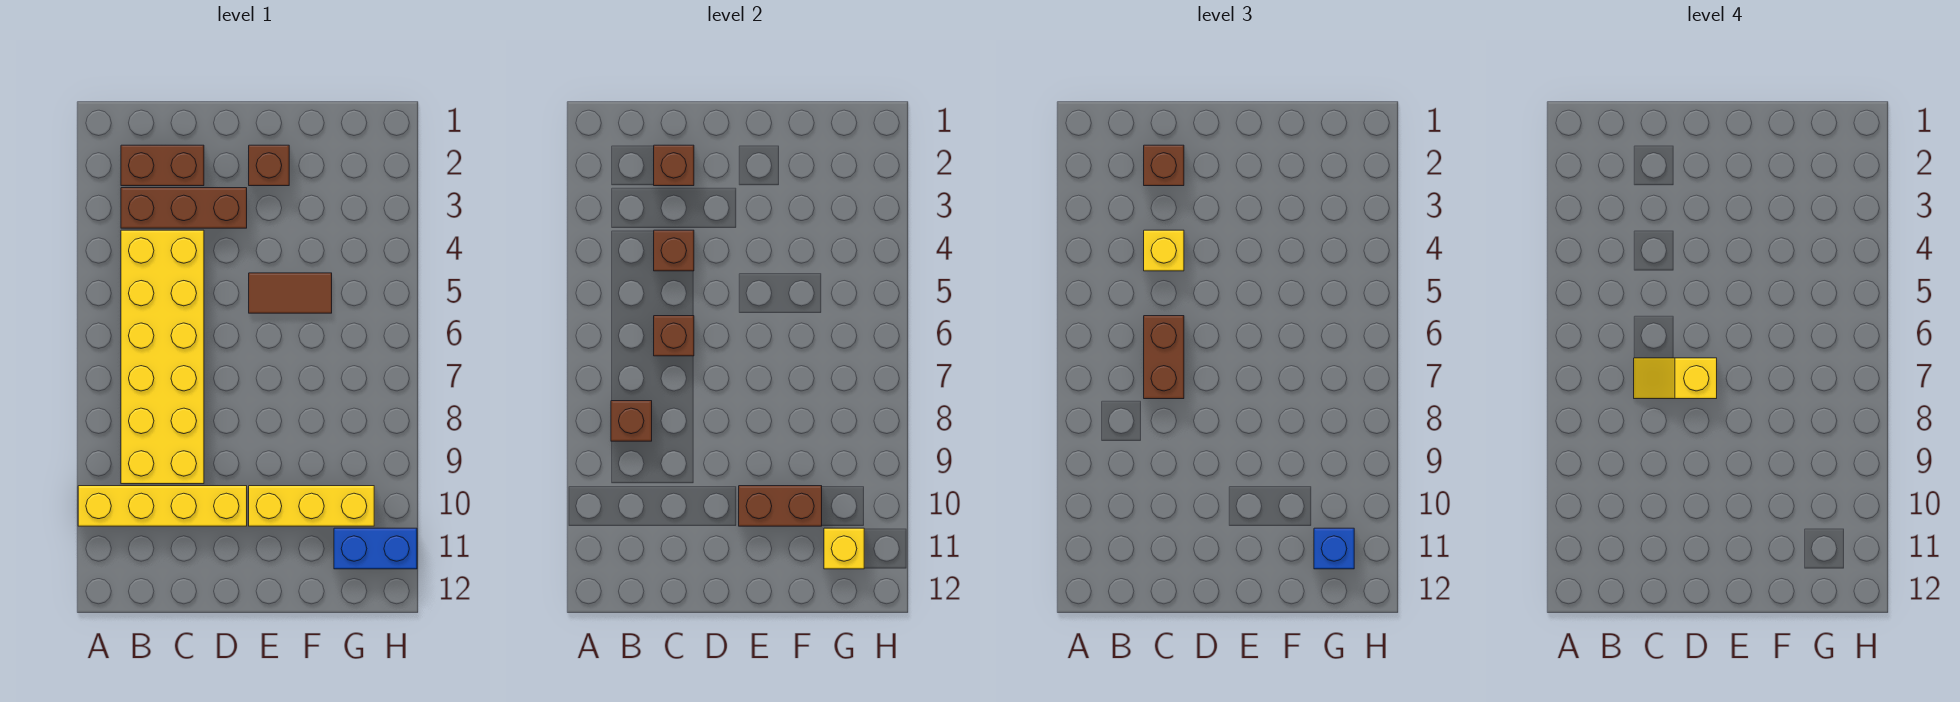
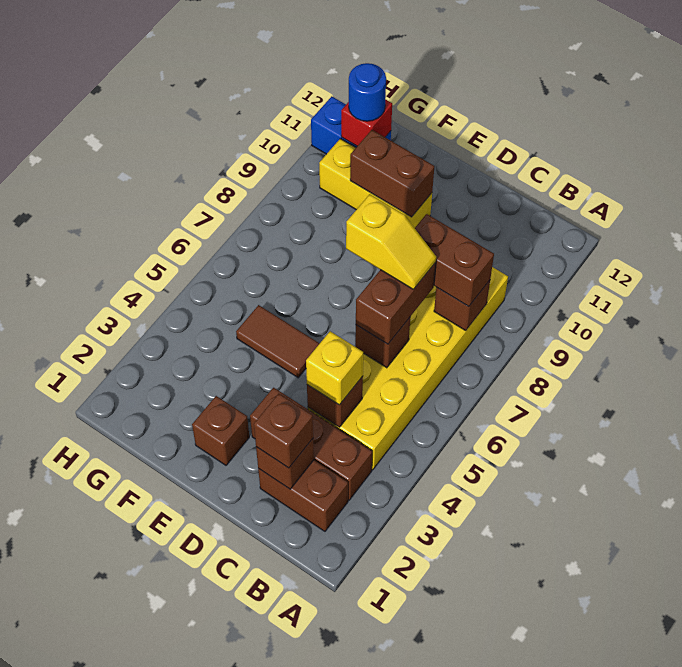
yellow 1x4 brick [78,486,247,526] -> none
none -> brown 1x2 brick [415,214,494,307]
yellow 1x1 brick [824,528,864,569] -> red 1x1 brick [341,99,392,146]
blue 1x1 brick [1314,528,1354,569] -> blue 1x1 round brick [349,63,386,121]

